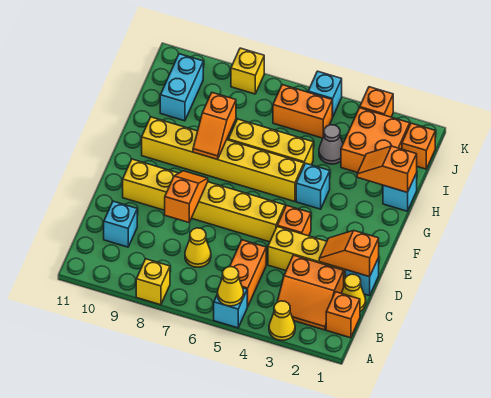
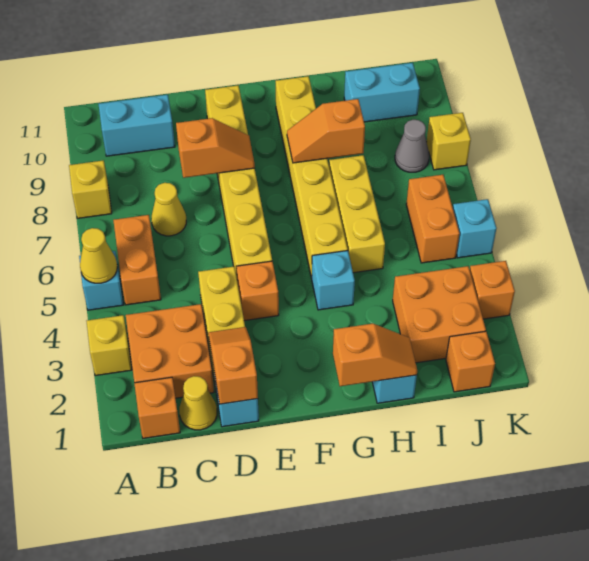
yellow 1x1 cone [269,301,295,340] -> yellow 1x1 brick [87,315,132,376]
orange 2x2 slope [277,255,344,330] -> orange 2x2 brick [126,304,214,398]
orange 1x2 brick [230,240,266,307] -> orange 1x2 brick turned to [113,215,161,305]
cyan 1x1 brick [104,201,137,247] -> cyan 1x2 brick [99,95,175,156]
orange 1x2 slope [357,146,417,192] -> orange 1x2 slope turned to [333,324,417,386]
grey 1x1 cone [319,125,343,164] -> grey 1x1 cone moved to [395,120,429,172]

